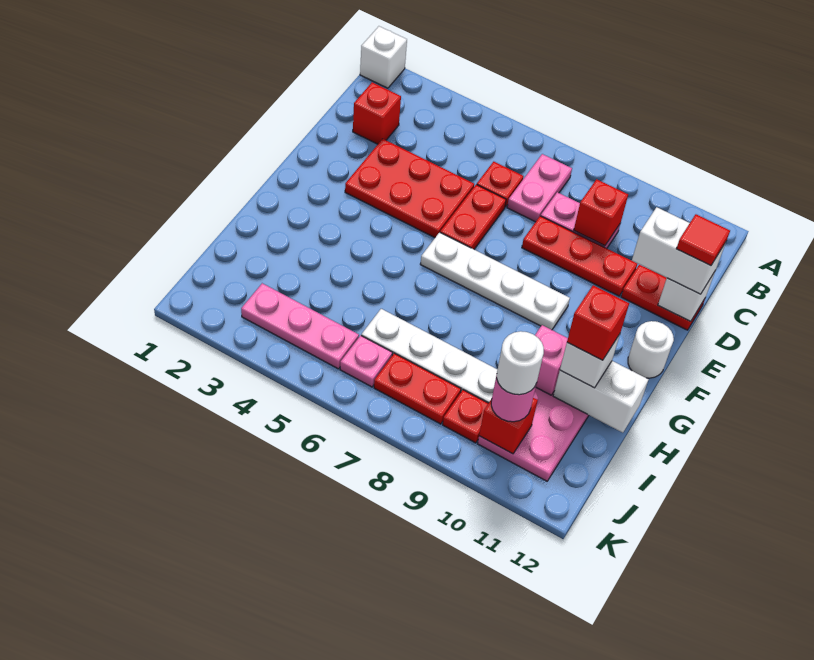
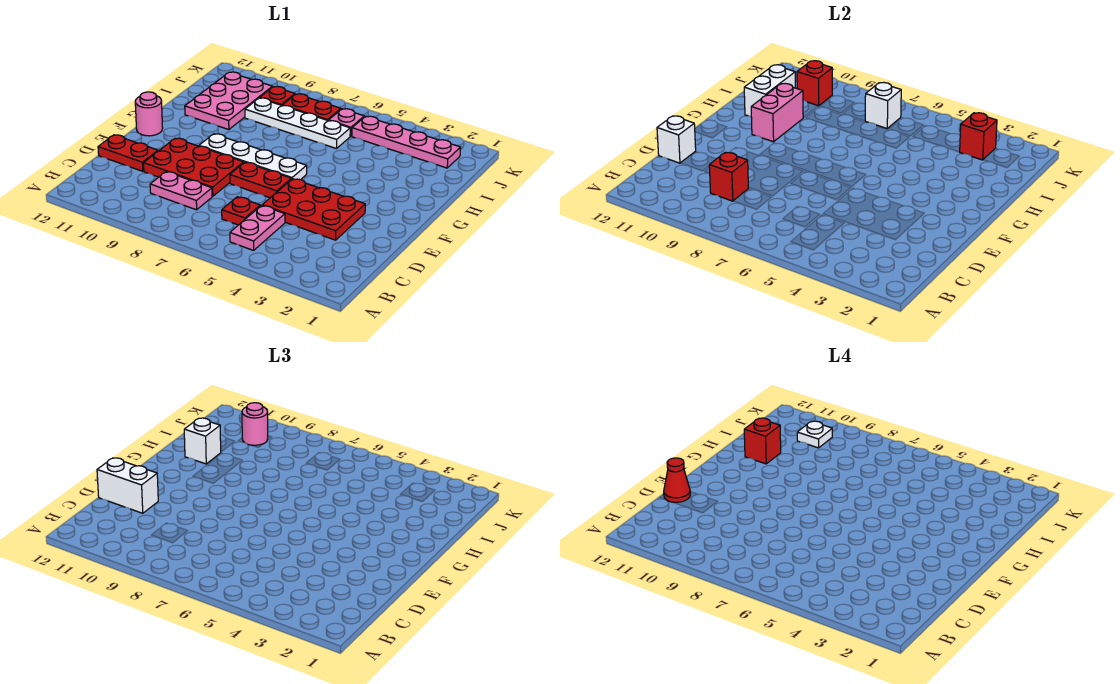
white 1x1 brick [360,26,407,88] -> white 1x1 brick moved to [865,82,901,128]
pink 1x2 plate [507,154,572,222] -> pink 1x2 plate moved to [230,206,285,250]
red 1x1 brick [353,82,401,144] -> red 1x1 brick moved to [960,113,997,160]
red 1x2 plate [440,184,506,249] -> red 1x2 plate turned to [230,162,291,198]
red 1x3 plate [522,216,637,296] -> red 2x3 plate [144,138,244,196]
red 1x1 tile [676,214,730,266] -> red 1x1 cone [664,458,690,503]
white 1x1 round brick [628,321,674,378] -> pink 1x1 round brick [135,92,163,136]
pink 1x1 brick [535,325,568,395] -> pink 1x2 brick [751,83,803,142]
white 1x2 brick [553,361,649,433] -> white 1x2 brick turned to [744,65,795,116]
pink 1x3 plate [241,283,359,369] -> pink 1x4 plate [352,116,461,168]
white 1x1 round brick [497,331,544,395] -> white 1x1 plate [797,421,832,448]

